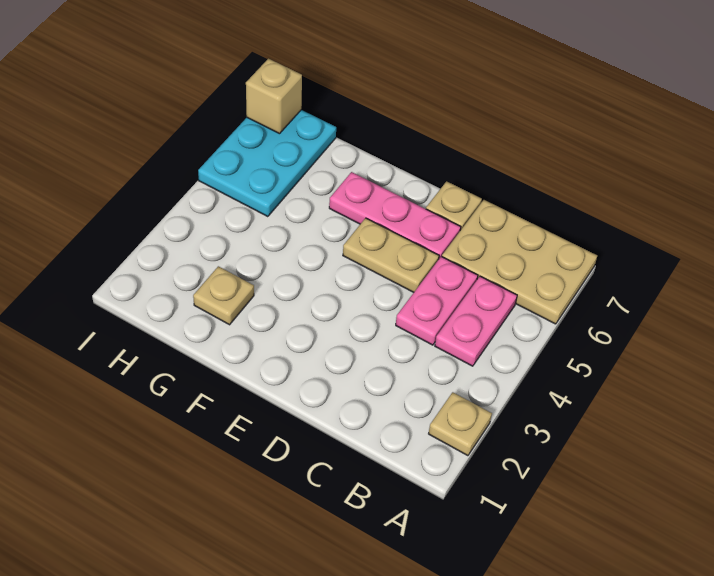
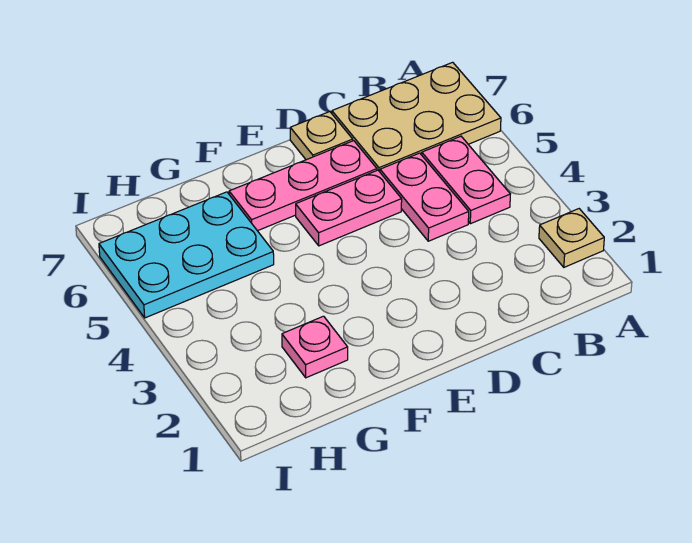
tan 1x2 plate [343,218,439,292] -> pink 1x2 plate [296,170,402,246]
tan 1x1 plate [193,266,254,325] -> pink 1x1 plate [282,316,348,378]
cyan 2x3 plate [198,110,336,217] -> cyan 2x3 plate turned to [99,192,274,318]
tan 1x1 brick [246,59,302,134] -> none

